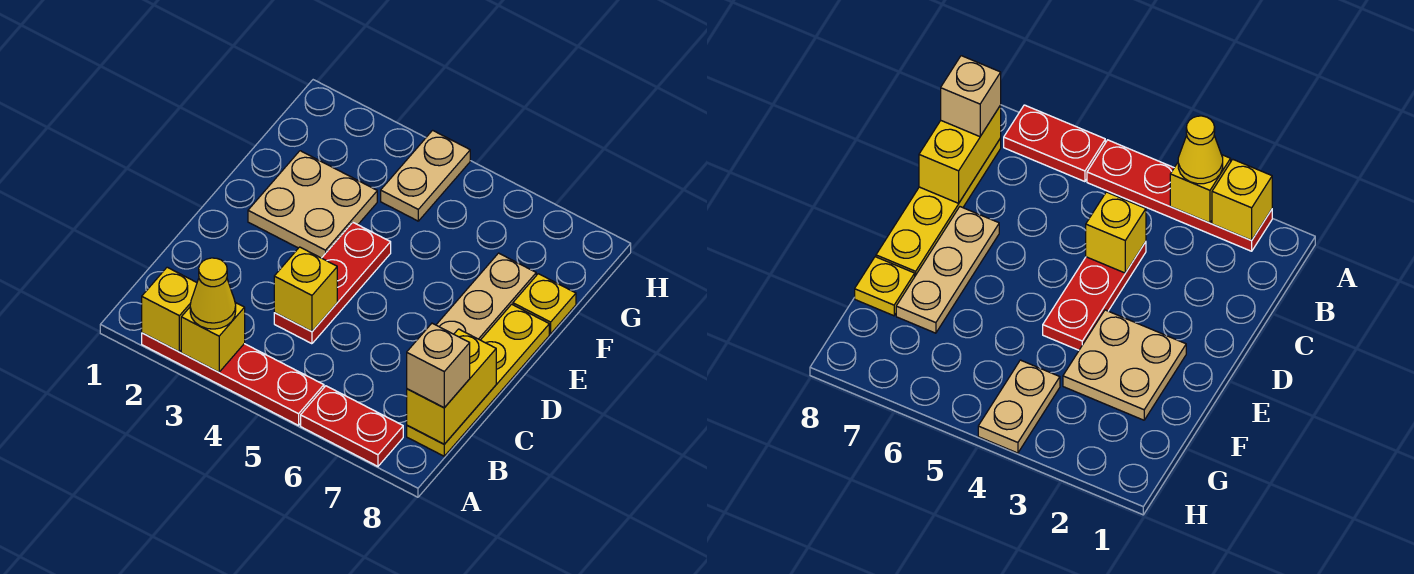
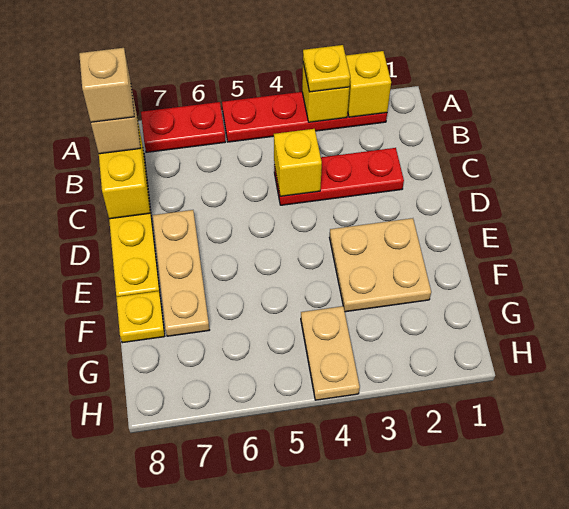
yellow 1x1 cone [190,258,236,329] -> yellow 1x1 plate [303,45,350,92]
none -> tan 1x1 brick [79,48,134,122]
red 1x3 plate [274,222,391,344] -> red 1x3 plate turned to [274,148,404,205]

